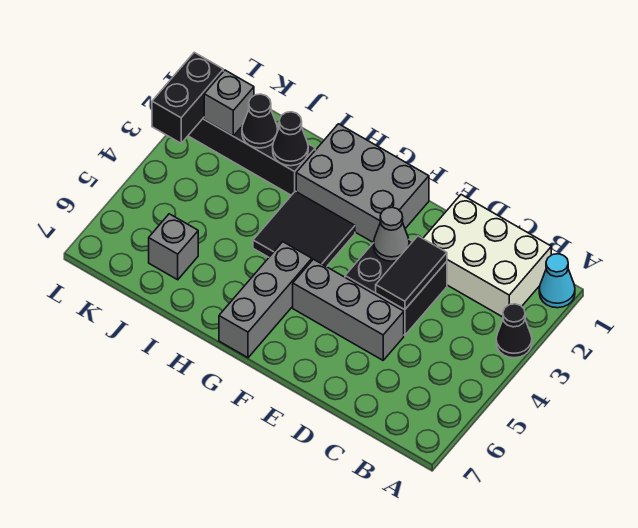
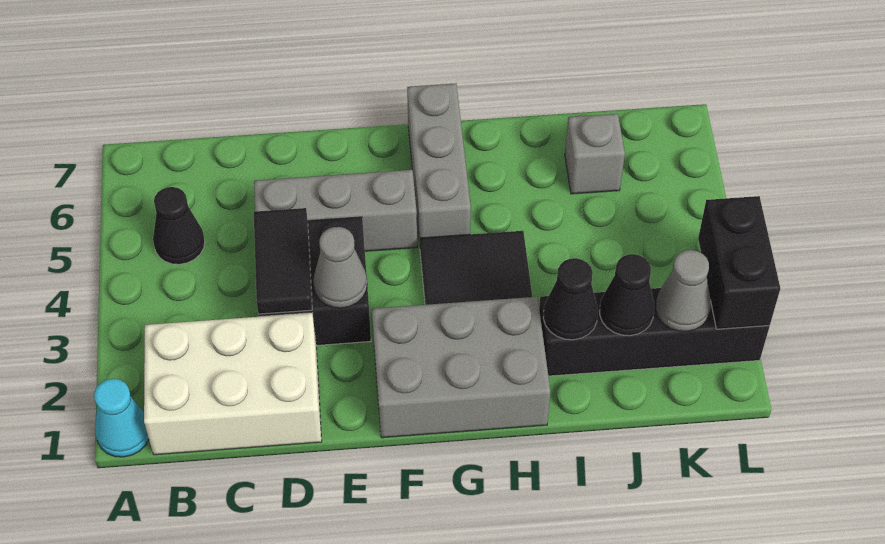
black 1x1 cone [496,304,532,358] -> black 1x1 cone moved to [153,187,205,264]
grey 1x1 brick [204,70,254,136] -> grey 1x1 cone [656,250,711,331]

